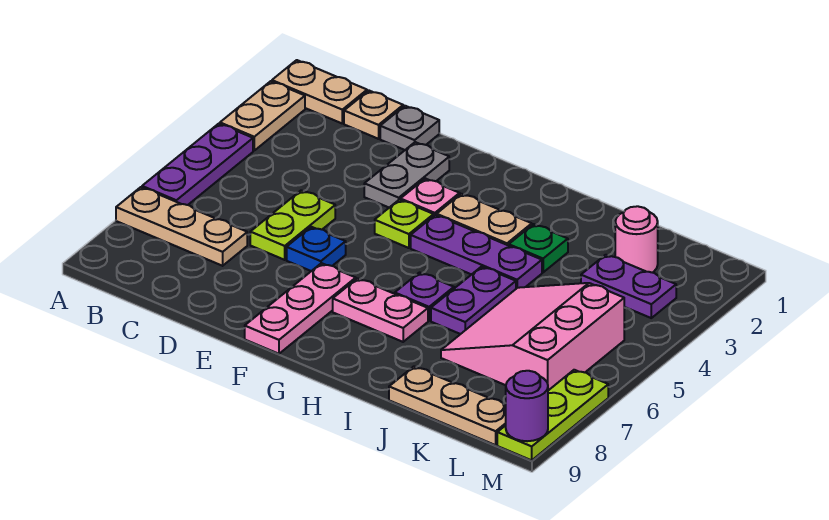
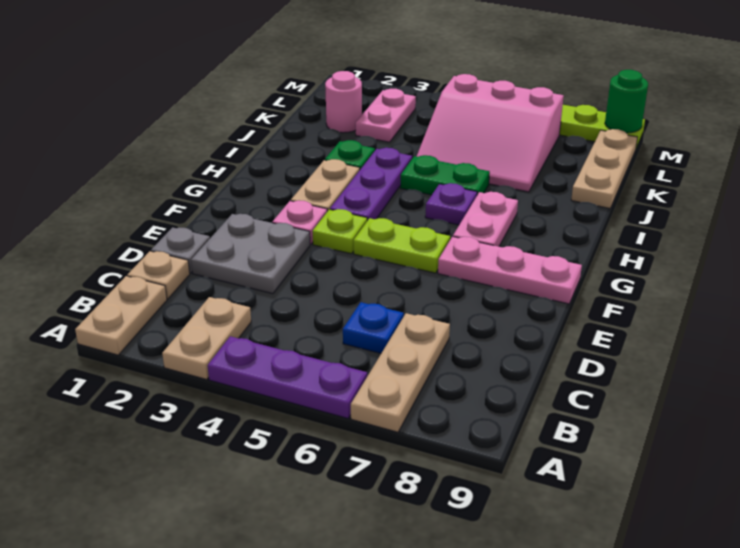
tan 1x2 plate [220,81,305,150] -> tan 1x2 plate turned to [162,297,251,380]
lime 1x2 plate [250,190,335,260] -> lime 1x2 plate moved to [354,218,450,273]
grey 1x2 plate [364,142,449,207] -> grey 2x2 plate [191,214,310,294]
blue 1x1 plate [287,227,346,271] -> blue 1x1 plate moved to [343,302,404,353]
purple 1x2 plate [431,266,516,334] -> green 1x2 plate [400,155,490,195]
purple 1x2 plate [581,255,676,318] -> pink 1x2 plate [356,89,416,142]
purple 1x1 round brick [506,371,548,441] -> green 1x1 round brick [605,70,648,133]

